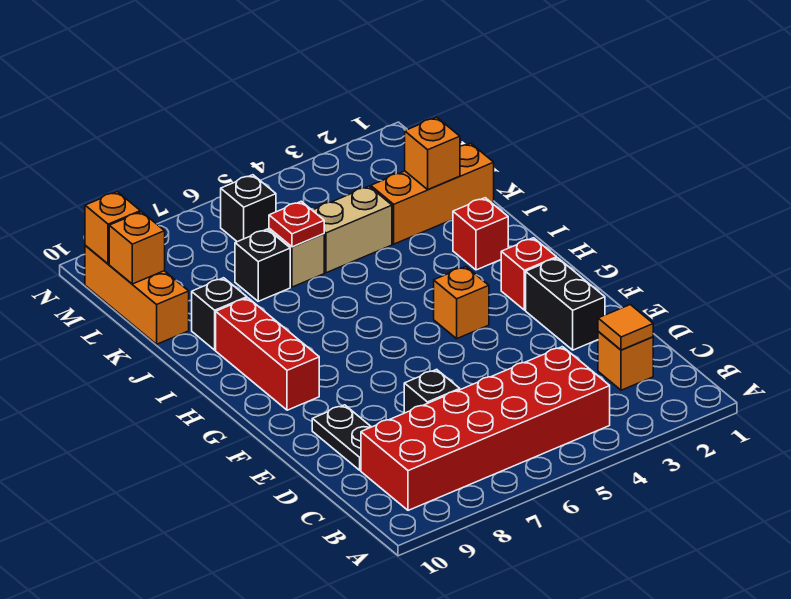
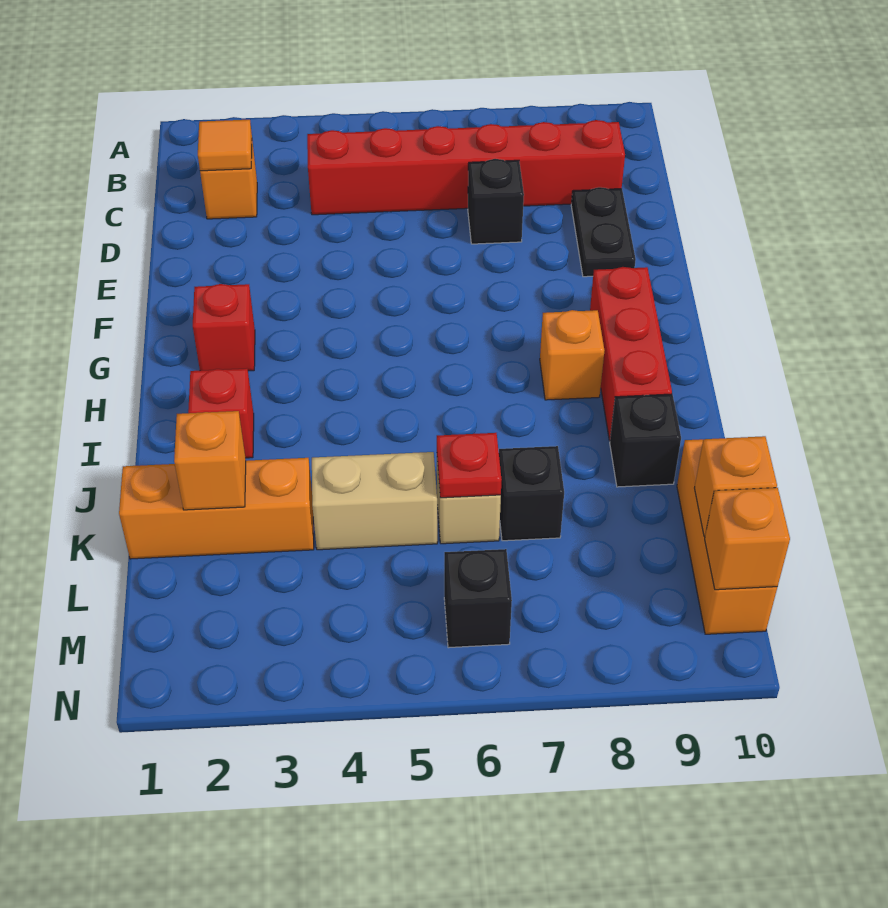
red 2x6 brick [361,347,610,510] -> red 1x6 brick [307,120,625,215]
black 1x2 brick [526,258,605,350] -> none
orange 1x1 brick [434,266,489,339] -> orange 1x1 brick moved to [540,310,604,400]

